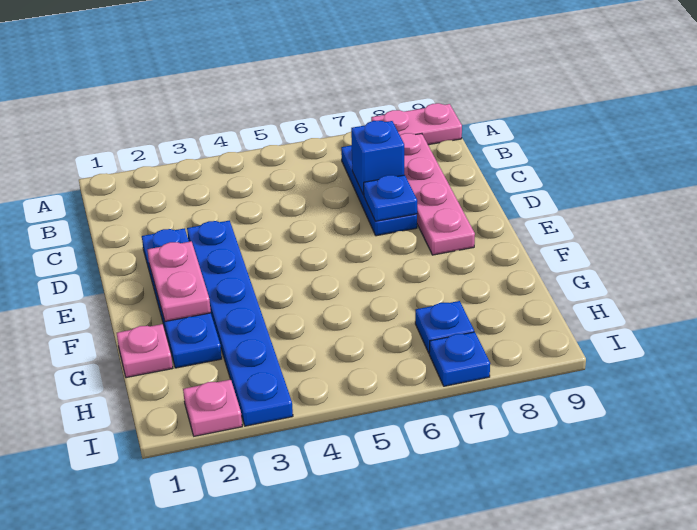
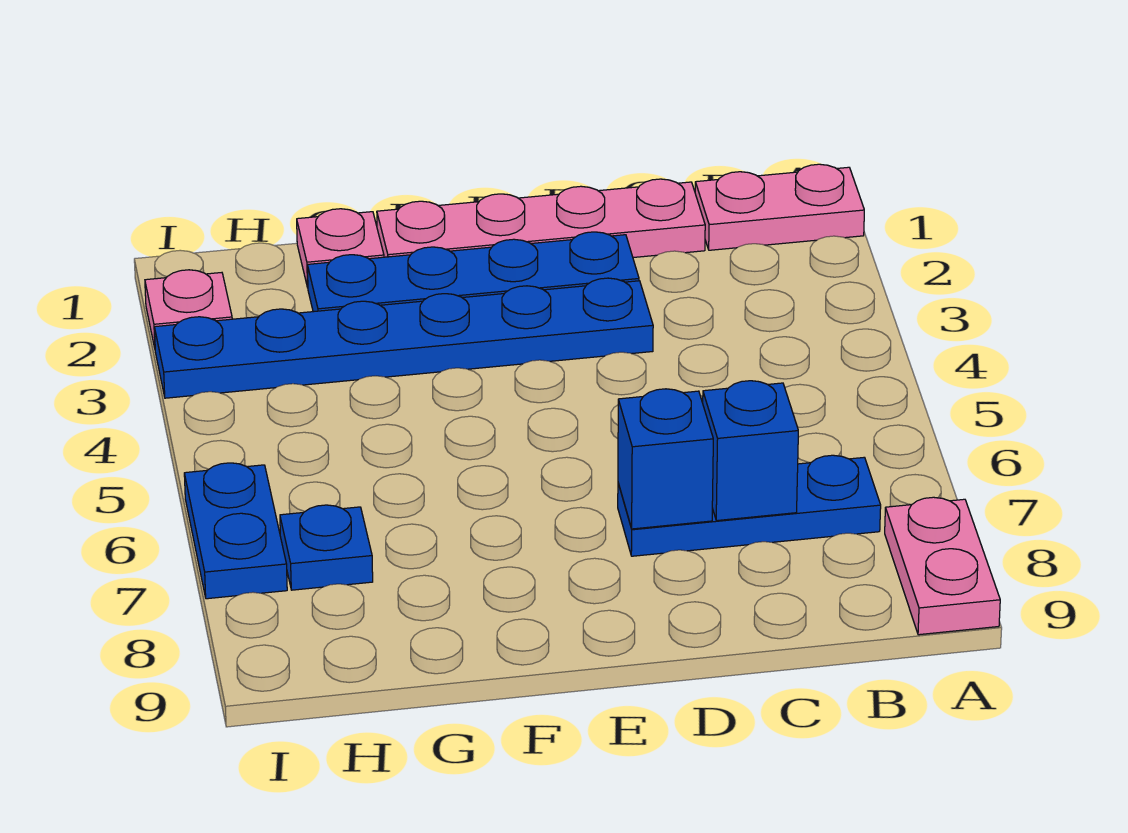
pink 1x4 plate [400,133,475,255] -> pink 1x4 plate moved to [377,179,705,258]
blue 1x1 plate [364,175,417,221] -> blue 1x1 brick [618,389,713,529]
pink 1x2 plate [147,241,211,321] -> pink 1x2 plate moved to [695,164,864,250]
blue 1x1 plate [429,332,490,386] -> blue 1x2 plate [184,463,287,599]

